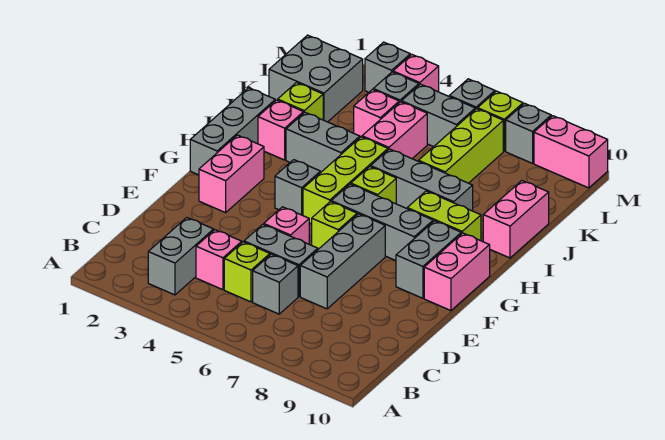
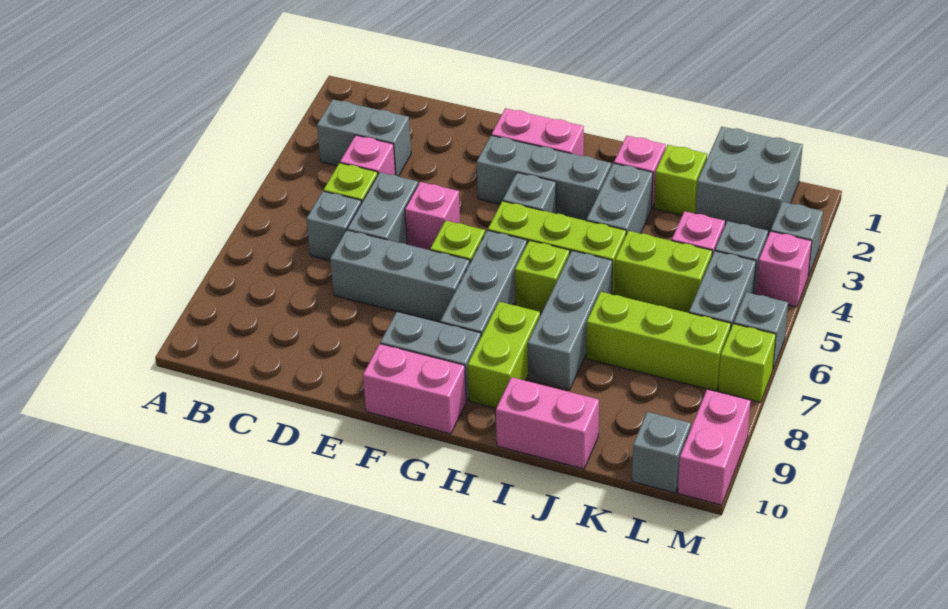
grey 1x3 brick [190,88,275,175] -> grey 1x3 brick moved to [477,136,611,221]
pink 1x2 brick [362,102,427,159] -> lime 1x2 brick [614,231,712,313]
grey 1x1 brick [506,103,551,163] -> grey 1x1 brick moved to [632,412,691,493]

